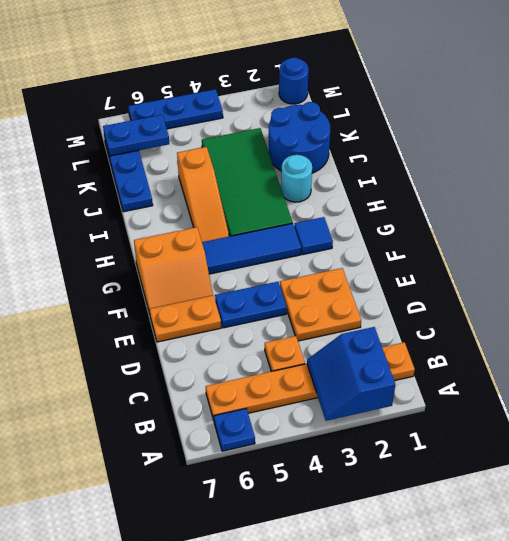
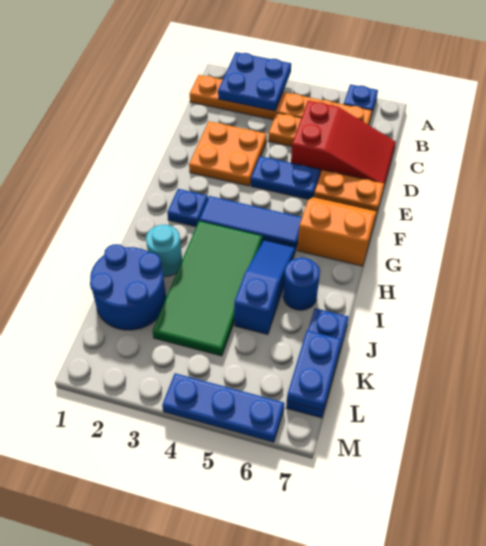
blue 2x2 slope [307,327,395,421] -> blue 2x2 plate [218,52,291,111]
none -> red 2x3 slope [291,101,396,185]
blue 1x1 tile [294,217,333,254] -> blue 1x1 plate [167,189,208,227]
orange 1x3 slope [177,147,229,242] -> blue 1x3 slope [234,240,296,334]
blue 1x2 plate [103,115,169,156] -> blue 1x2 plate turned to [287,331,342,411]
blue 1x1 round brick [279,58,309,104] -> blue 1x1 round brick moved to [283,257,320,310]

